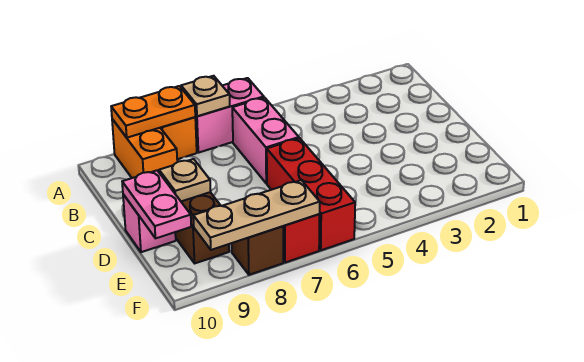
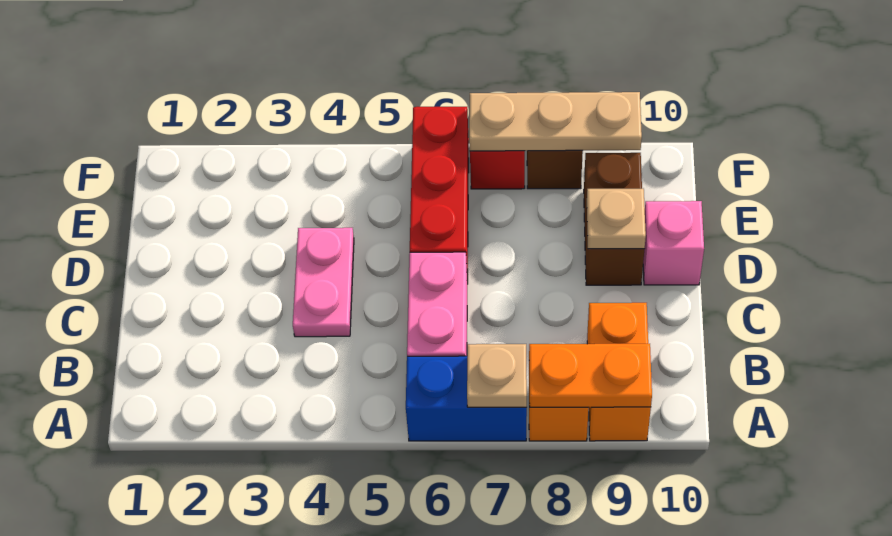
pink 1x2 brick [195,78,264,153] -> blue 1x2 brick [406,356,527,441]
pink 1x2 plate [122,170,191,238] -> pink 1x2 plate moved to [293,228,354,337]

